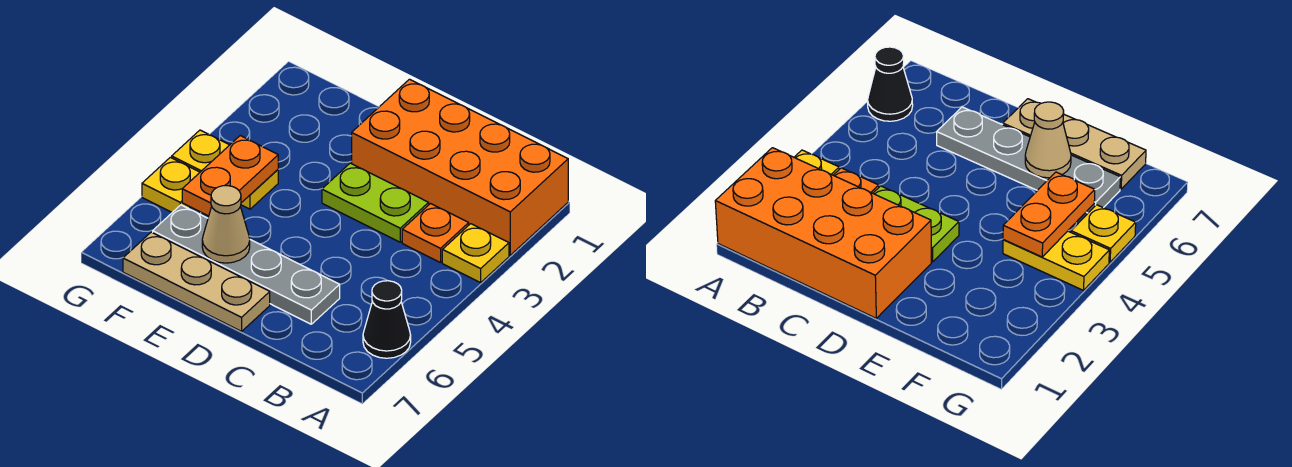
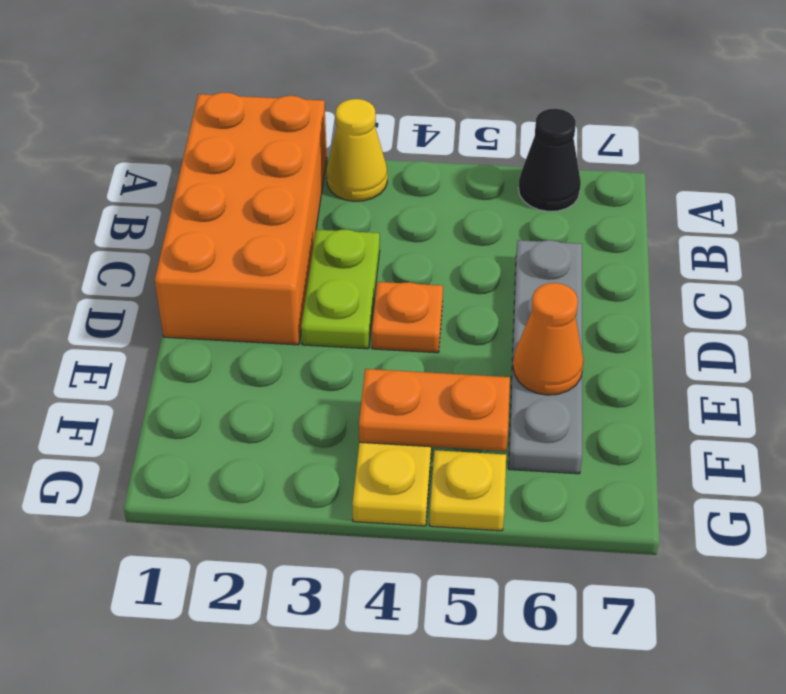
yellow 1x1 plate [442,224,509,283] -> yellow 1x1 cone [326,99,387,201]
orange 1x1 plate [402,204,469,263] -> orange 1x1 plate moved to [372,282,443,353]
tan 1x3 plate [123,232,270,331] -> none
tan 1x1 cone [202,186,250,263] -> orange 1x1 cone [513,283,583,395]

